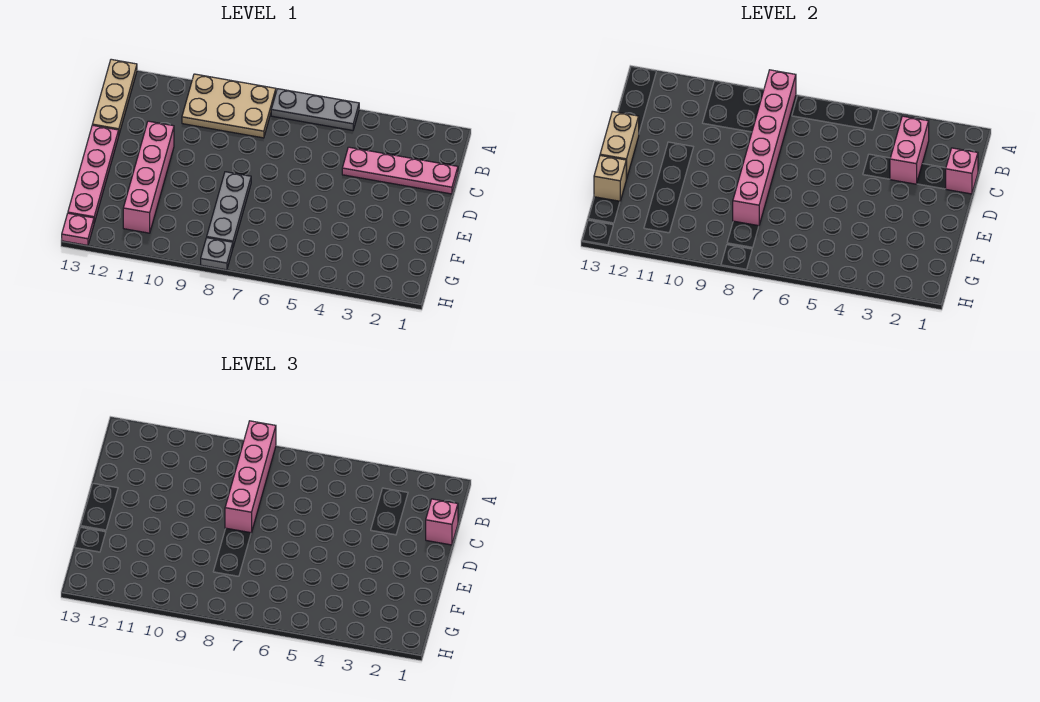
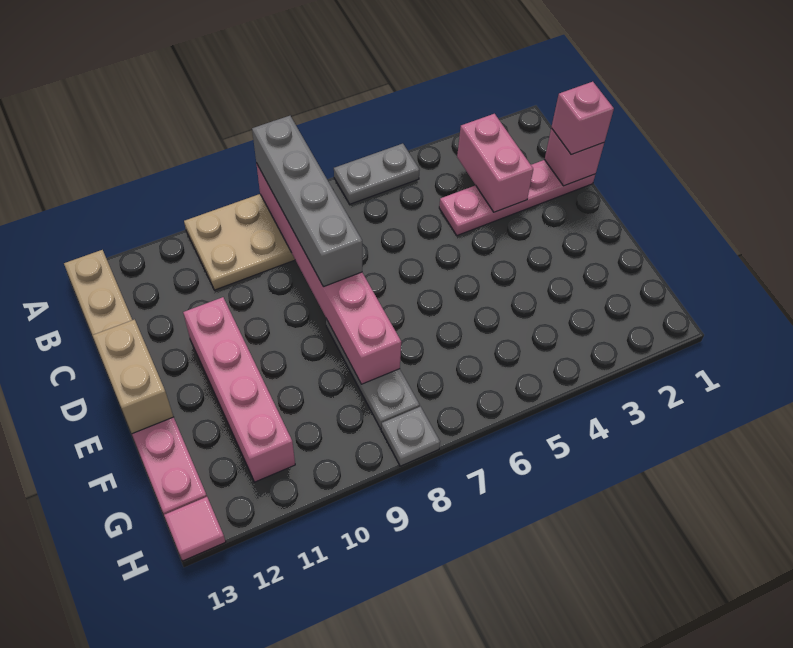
grey 1x3 plate [271,89,359,130] -> grey 1x2 plate [334,144,420,204]
pink 1x4 brick [225,421,276,533] -> grey 1x4 brick [252,116,362,287]
tan 1x1 brick [594,155,626,201] -> none
pink 1x1 plate [62,213,94,245] -> pink 1x1 tile [164,497,226,561]

